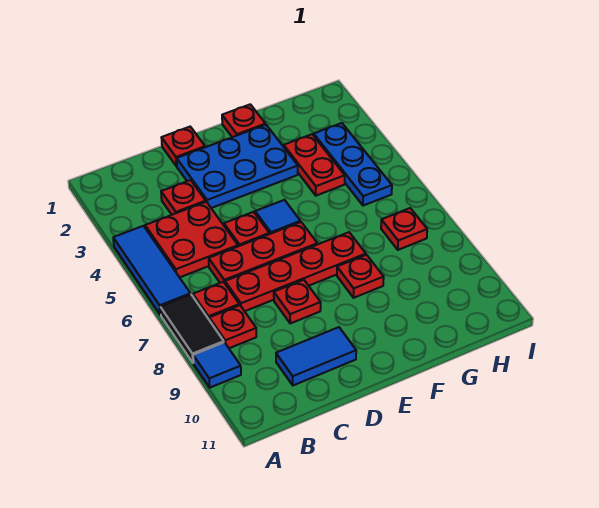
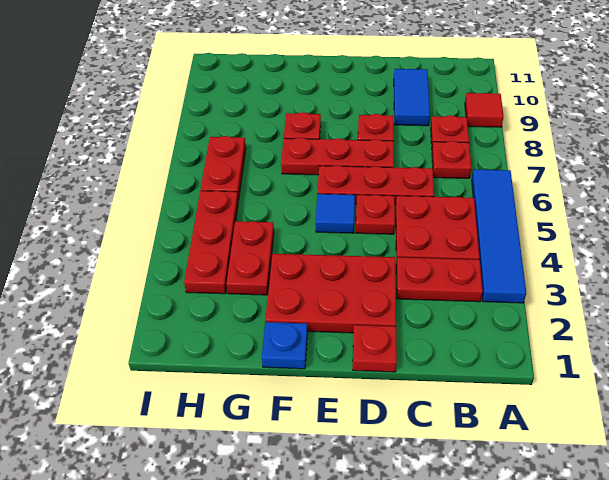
blue 1x3 tile [113,226,191,315] -> blue 1x4 tile [472,169,526,303]
black 1x2 tile [160,295,224,363] -> none
blue 1x1 tile [193,342,241,388] -> red 1x1 tile [465,93,504,127]
red 1x1 plate [161,180,206,215] -> red 1x2 plate [396,257,483,302]
red 1x4 plate [225,232,366,311] -> red 1x3 plate [281,138,394,175]
blue 1x2 tile [276,327,356,385] -> blue 1x2 tile turned to [394,69,430,126]
blue 2x3 plate [177,125,298,208] -> red 2x3 plate [265,254,396,333]
red 1x1 plate [222,104,265,137] -> blue 1x1 plate [262,322,308,369]
blue 1x3 plate [314,123,392,206] -> red 1x3 plate [184,191,238,294]
red 1x1 plate [381,208,427,250] -> red 1x2 plate [201,136,246,200]

